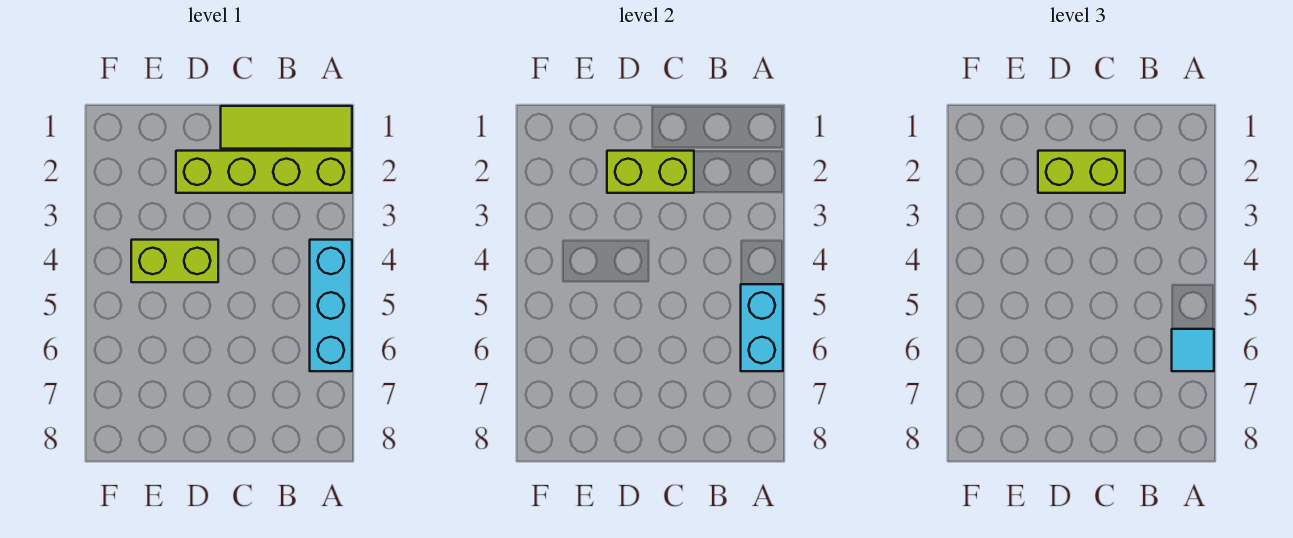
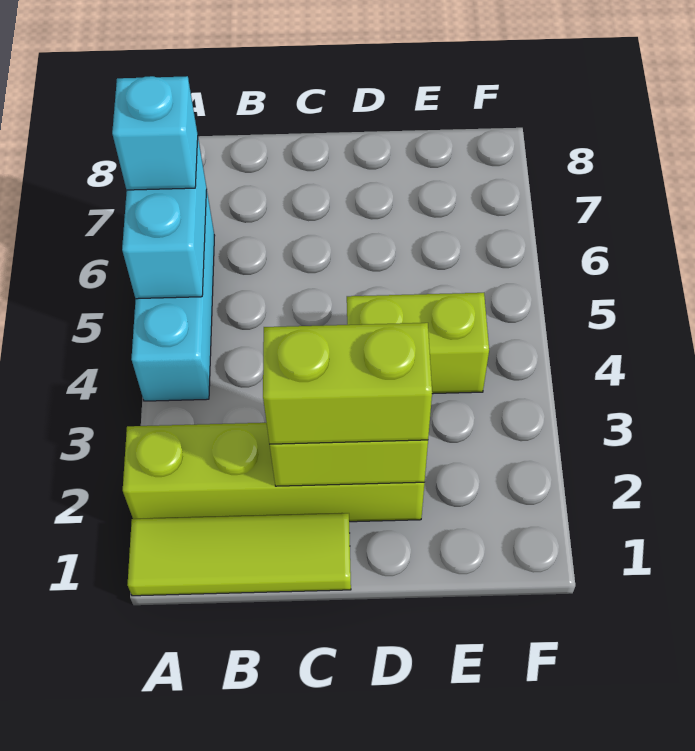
cyan 1x1 tile [1172,329,1214,371] -> cyan 1x1 brick [112,76,198,190]

